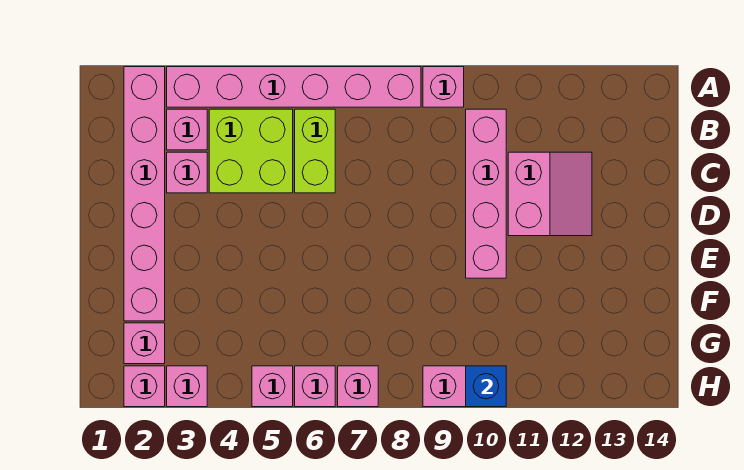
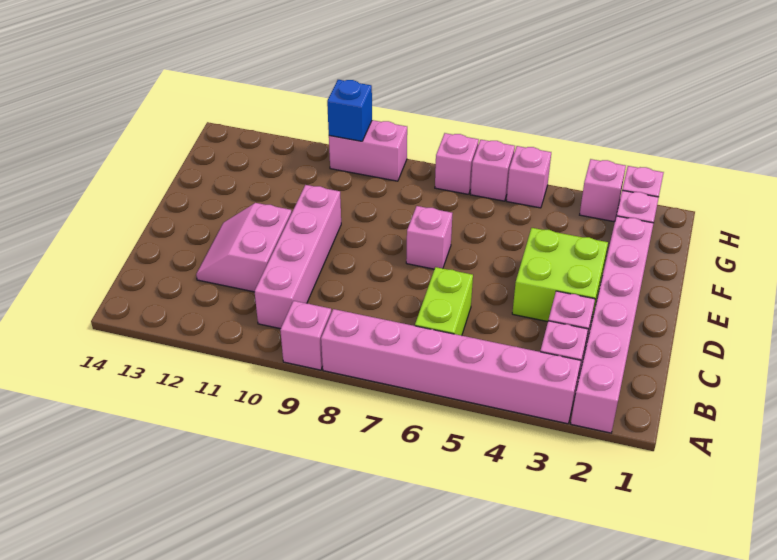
lime 2x2 brick [209,109,293,193] -> lime 2x2 brick moved to [512,228,608,328]
none -> pink 1x1 brick [406,206,452,269]

